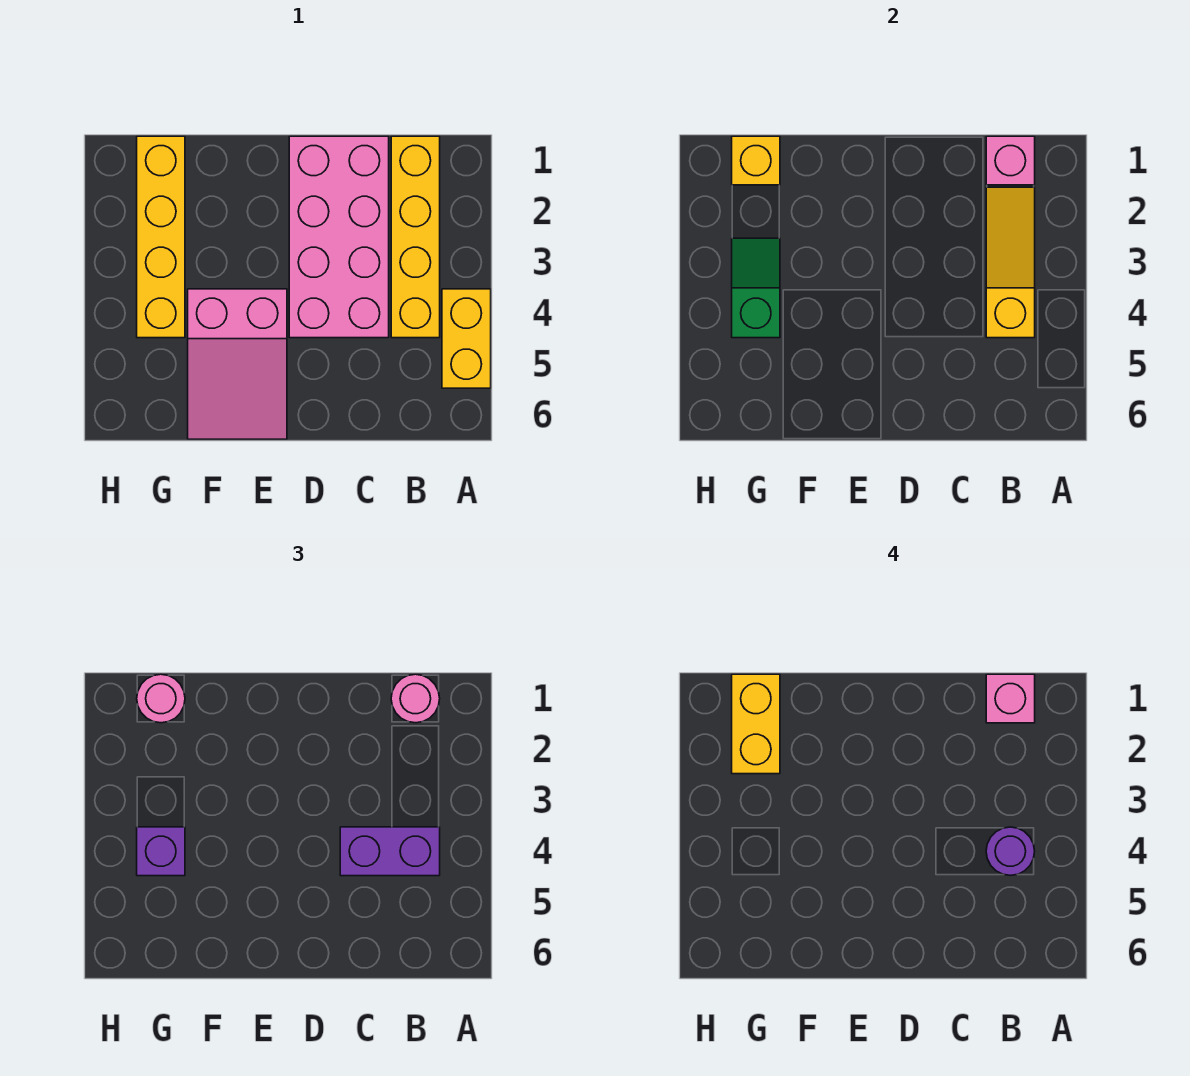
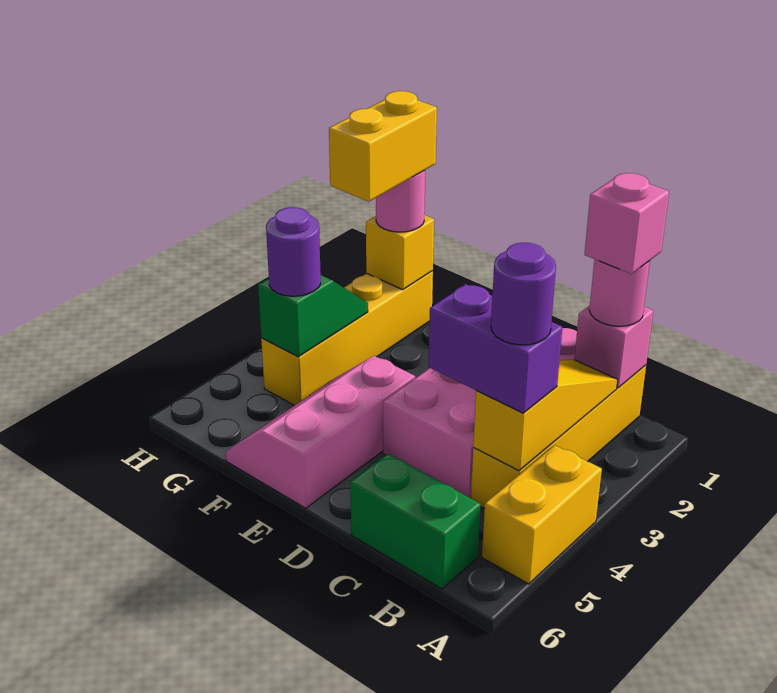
none -> green 1x2 brick [350,454,481,589]
pink 2x3 slope [188,289,287,439] -> pink 2x3 slope turned to [225,356,415,508]
purple 1x1 brick [137,827,185,876] -> purple 1x1 round brick [266,207,321,296]

